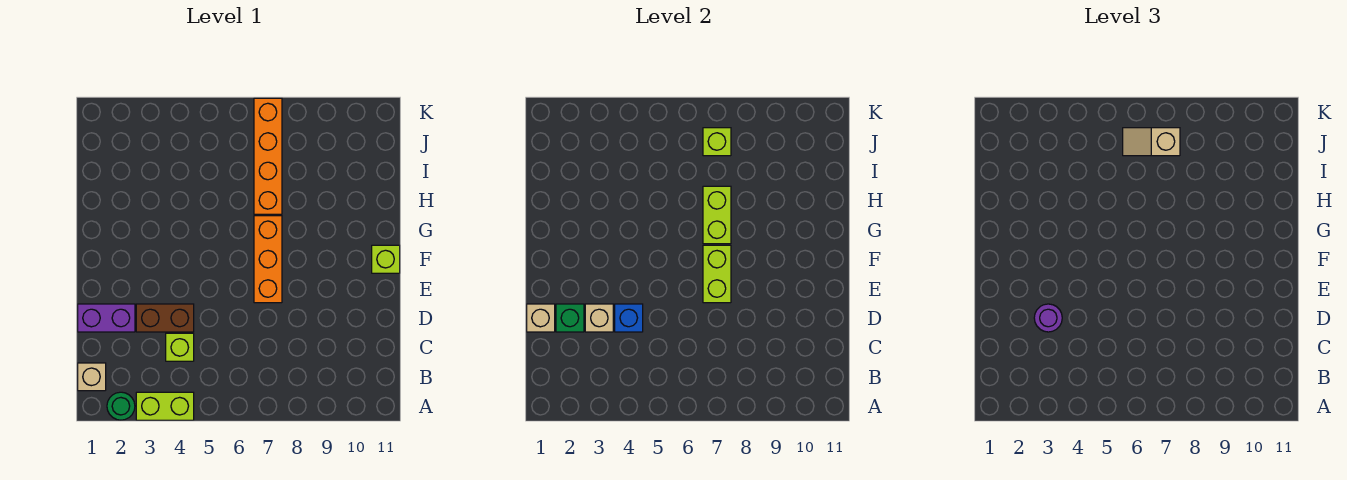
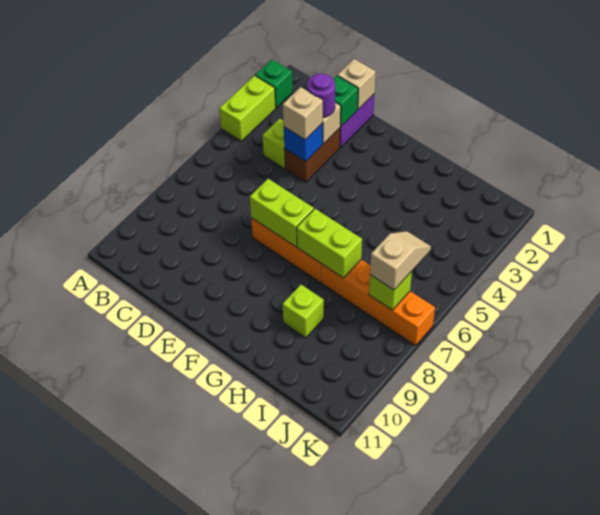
green 1x1 round brick [107,392,135,420] -> green 1x1 brick [255,59,293,108]
tan 1x1 brick [78,363,106,391] -> tan 1x1 brick moved to [283,87,323,140]
lime 1x1 brick [372,245,400,273] -> lime 1x1 brick moved to [283,285,324,338]

